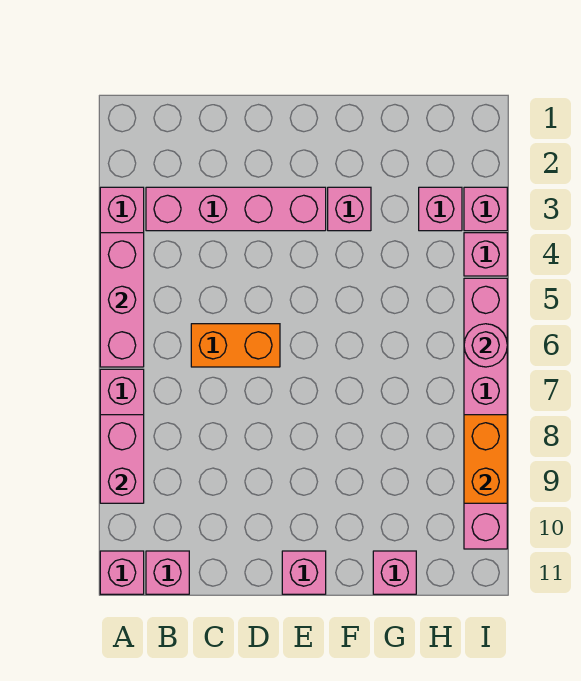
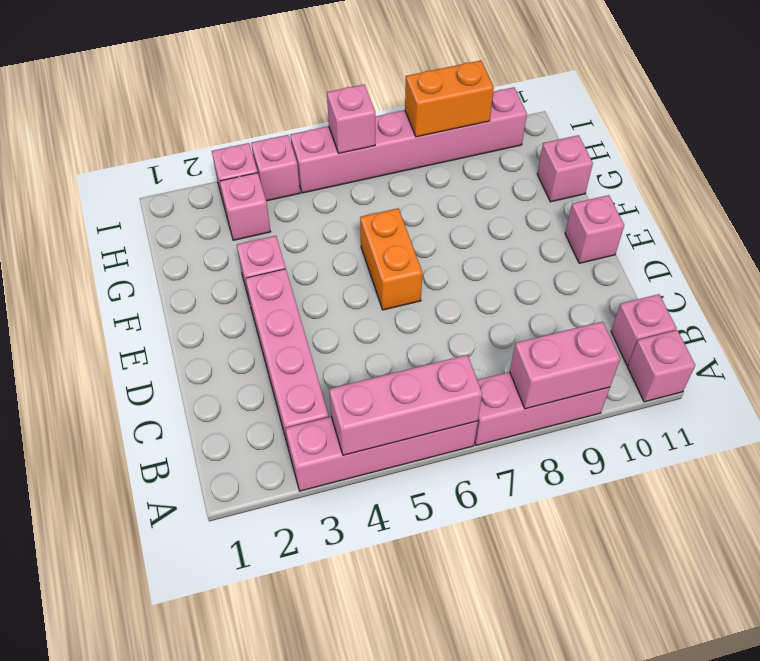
orange 1x2 brick [191,324,280,367] -> orange 1x2 brick moved to [360,208,422,310]
pink 1x1 round brick [464,324,507,367] -> pink 1x1 brick [327,84,375,153]

